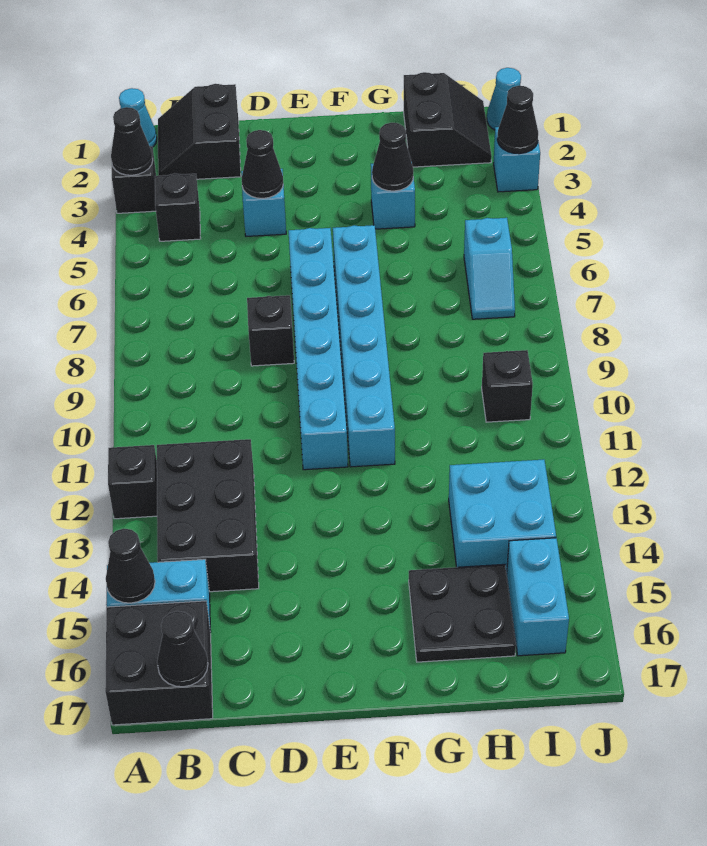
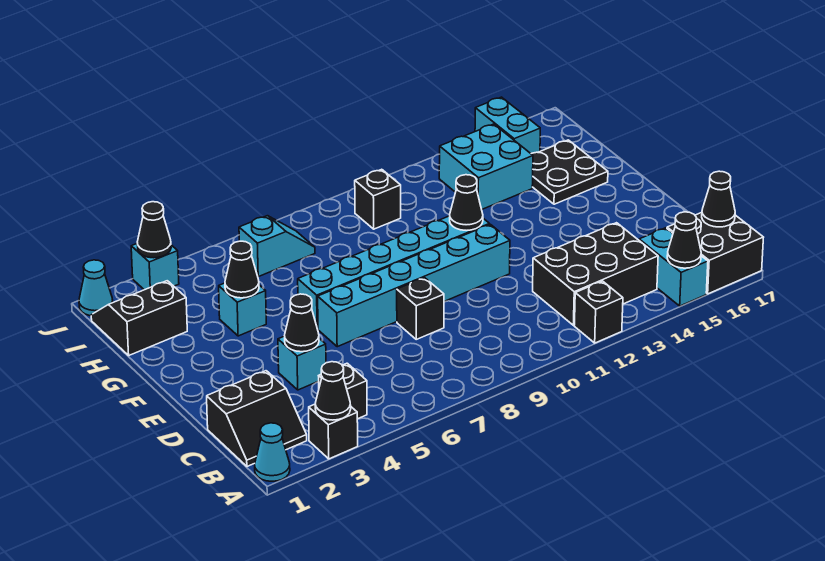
none -> black 1x1 cone [450,175,483,230]
cyan 1x2 brick [507,538,569,656] -> cyan 1x2 brick turned to [475,97,540,153]

